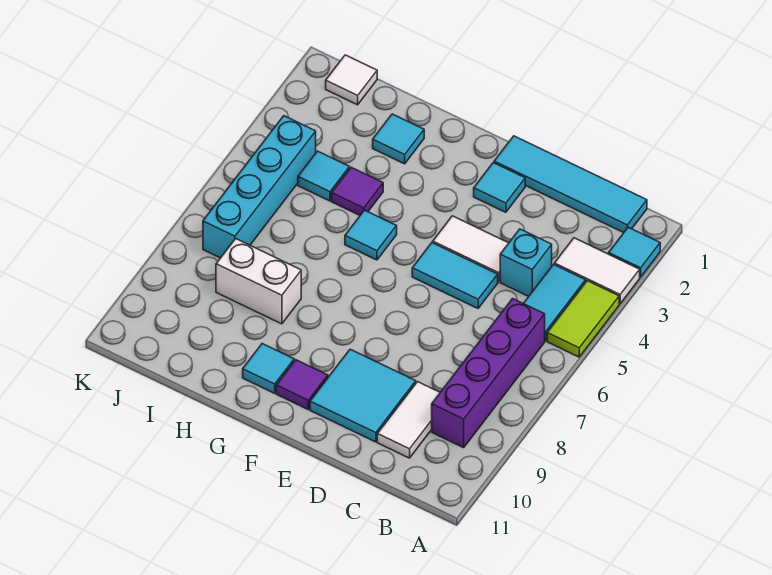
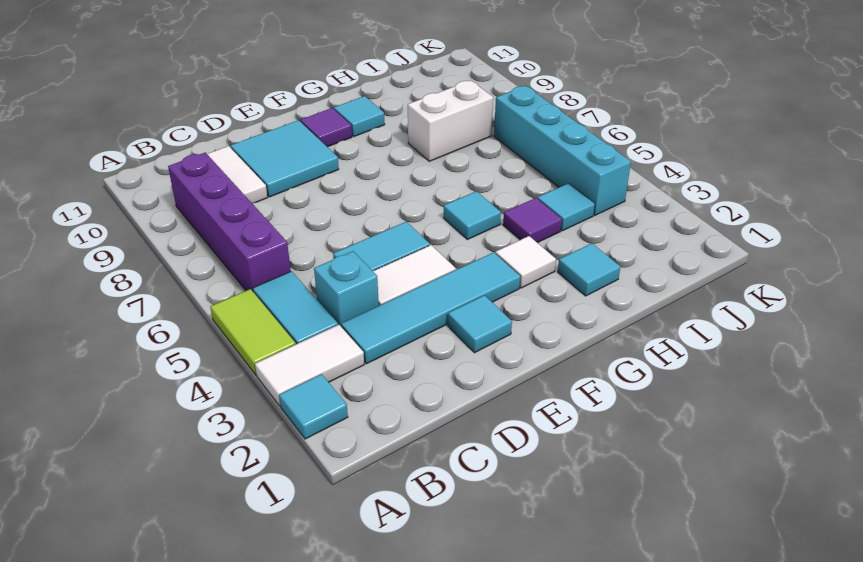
cyan 1x4 tile [494,136,647,233] -> cyan 1x4 tile moved to [341,252,520,364]
white 1x1 tile [326,55,377,105] -> white 1x1 tile moved to [495,236,556,288]

